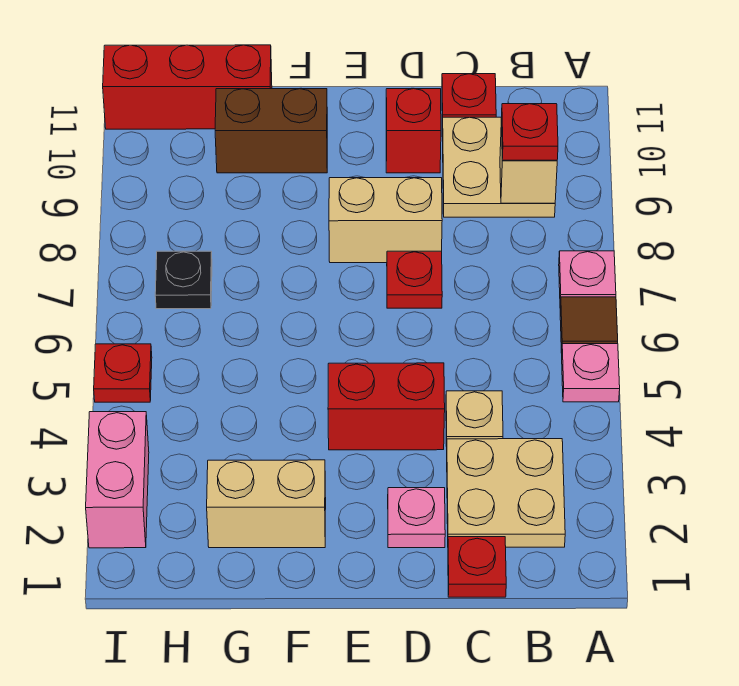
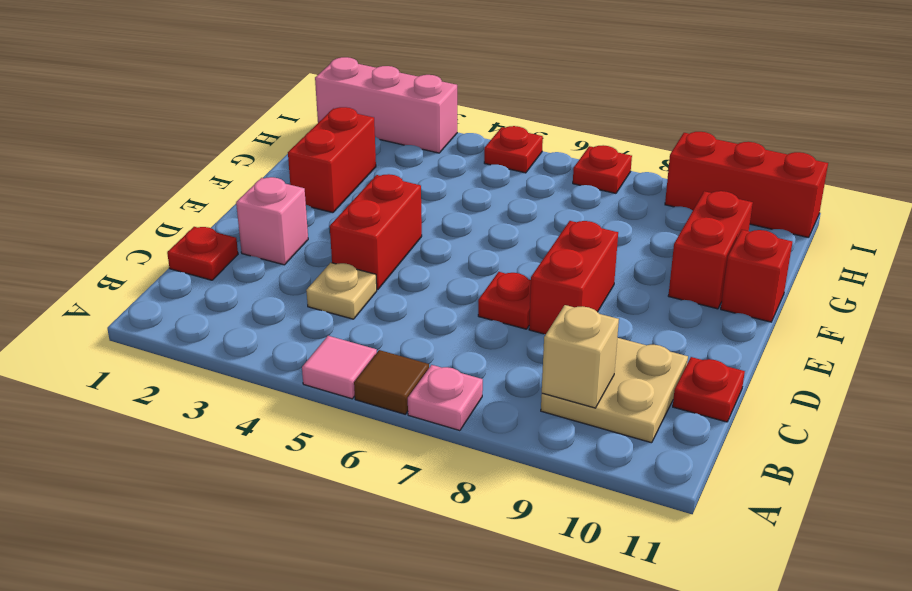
pink 1x1 plate [562,344,620,402] -> pink 1x1 tile [302,336,377,399]
tan 2x2 plate [447,439,565,547] -> none
red 1x1 plate [501,104,558,160] -> red 1x1 plate moved to [573,145,632,193]
pink 1x1 plate [388,488,445,548] -> pink 1x1 brick [236,177,308,265]
tan 1x2 brick [329,178,442,263] -> red 1x2 brick [529,221,618,334]
red 1x1 brick [386,89,441,173] -> red 1x1 brick moved to [721,230,792,322]
tan 1x2 brick [207,460,326,548] -> red 1x2 brick [288,107,376,213]
brown 1x2 brick [215,89,327,173] -> red 1x2 brick [668,191,753,309]
red 1x3 brick [103,45,272,129] -> red 1x3 brick turned to [665,132,828,238]
black 1x1 plate [155,251,212,309] -> none
pink 1x2 brick [86,412,149,548] -> pink 1x3 brick [315,57,457,153]

